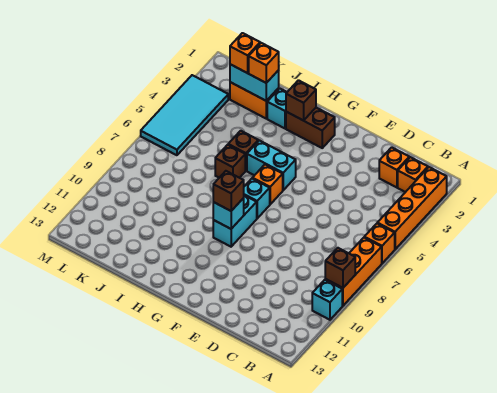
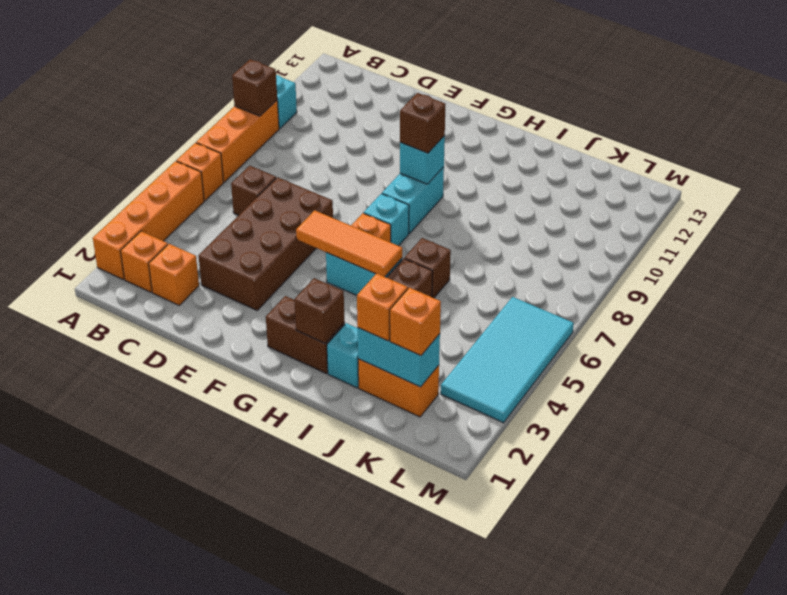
none -> brown 1x1 brick [231,166,276,215]
none -> brown 2x4 brick [199,177,333,310]
none -> orange 1x3 tile [296,210,402,277]

